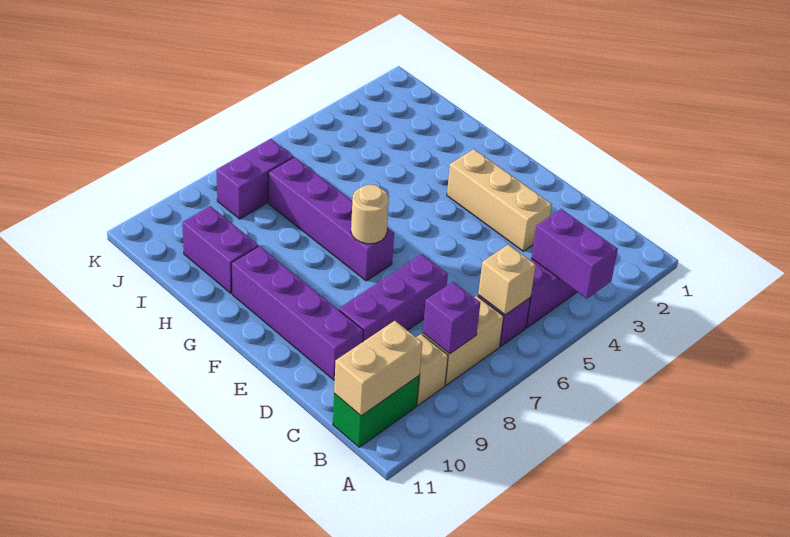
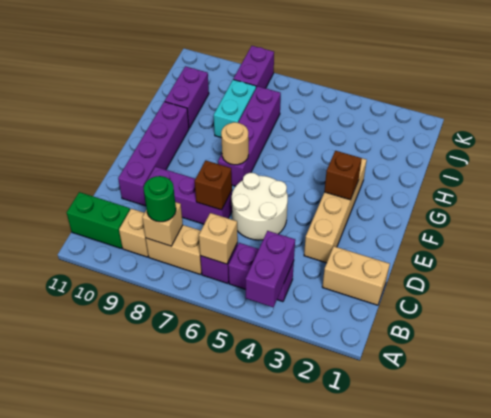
purple 1x1 brick [423,282,480,354] -> tan 1x1 brick [142,202,183,246]
none -> green 1x1 round brick [144,176,176,222]
tan 1x2 brick [334,321,422,416] -> tan 1x2 brick moved to [322,246,390,305]
tan 1x3 brick [447,149,552,251] -> tan 1x4 brick [304,158,367,263]
none -> white 2x2 round brick [232,173,288,240]
none -> brown 1x1 brick [195,160,232,210]
none -> brown 1x1 brick [324,151,362,200]
none -> cyan 1x2 brick [214,80,256,137]
purple 1x2 brick [216,139,294,219] -> purple 1x2 brick turned to [233,46,274,88]

